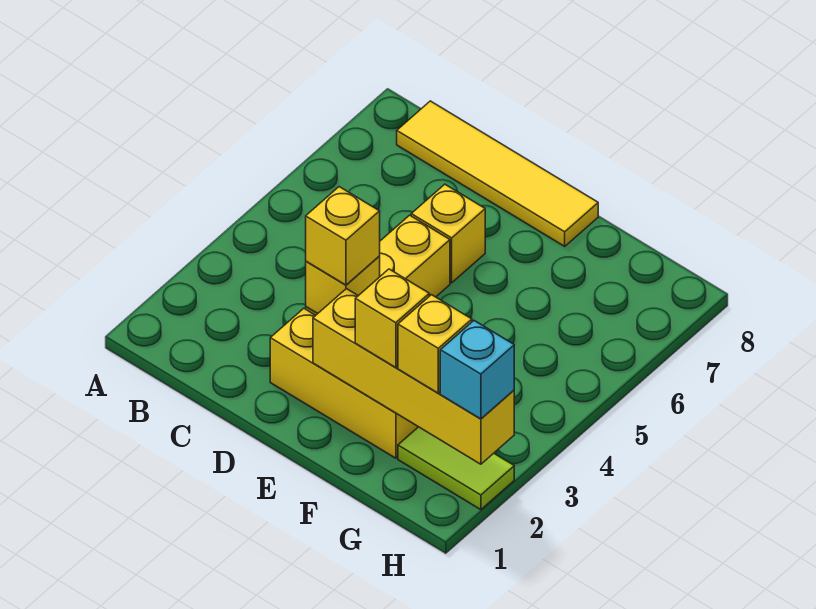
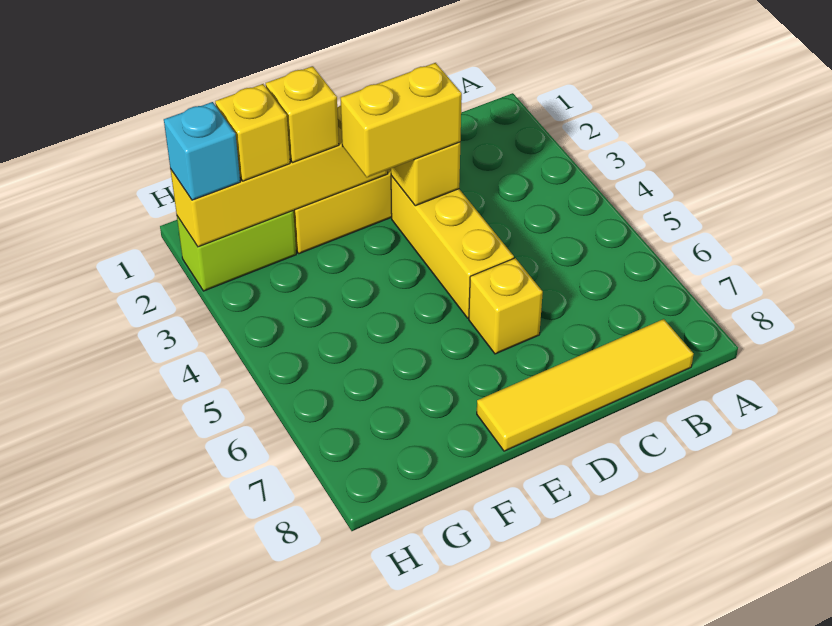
yellow 1x1 brick [306,187,380,285] -> yellow 1x2 brick [341,63,462,177]
lime 1x2 tile [398,427,514,510] -> lime 1x2 brick [177,211,296,291]

